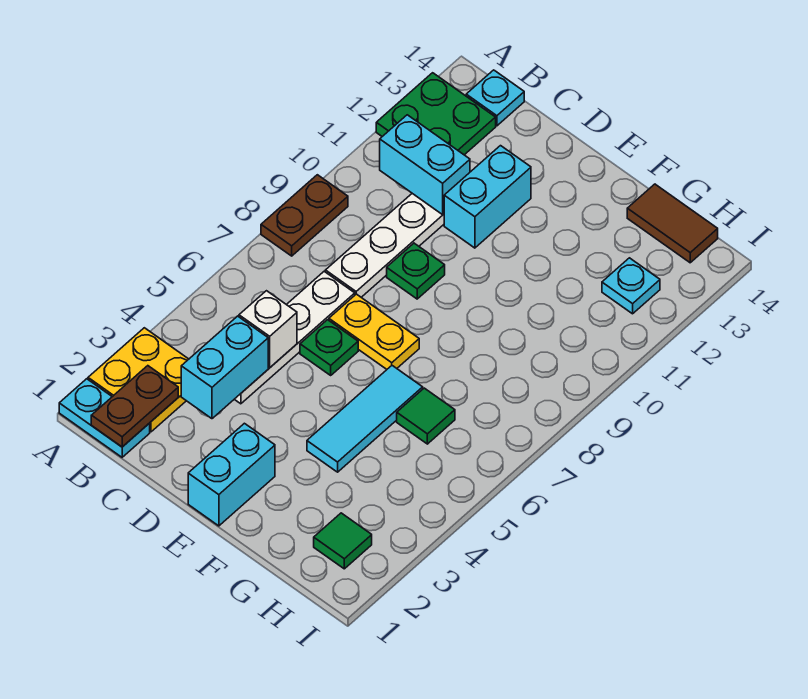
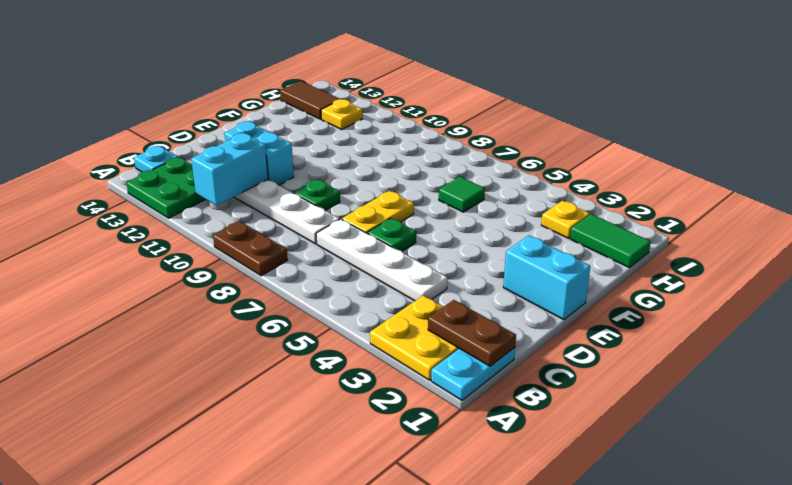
cyan 1x2 brick [181,316,268,419] -> none
white 1x1 brick [239,291,297,368] -> none
cyan 1x3 tile [307,366,423,472] -> none
brown 1x2 tile [627,184,718,263] -> brown 1x2 tile turned to [280,81,340,119]
green 1x1 tile [314,513,372,569] -> green 1x2 tile [570,214,651,268]
none -> yellow 1x1 plate [541,201,590,239]
cyan 1x1 plate [602,258,660,314] -> yellow 1x1 plate [321,99,362,130]

